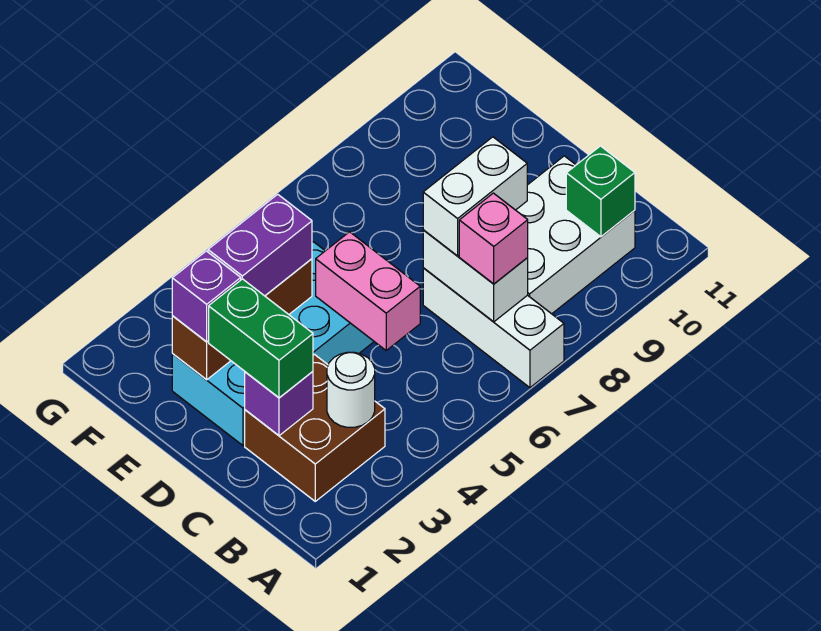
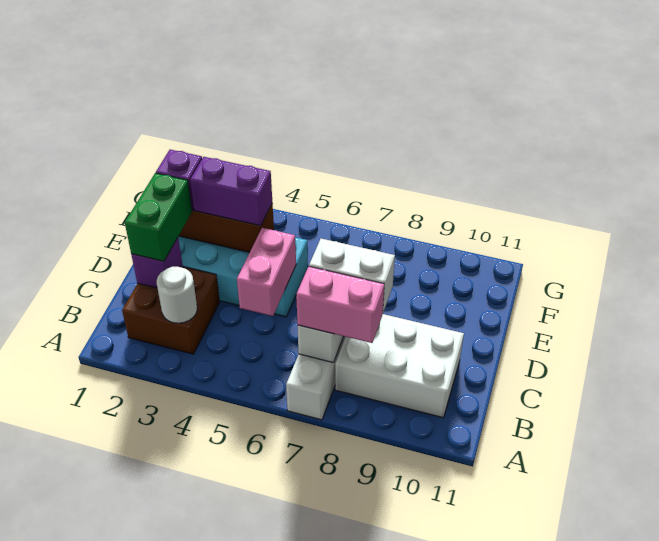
pink 1x1 brick [459,193,528,284] -> pink 1x2 brick [296,266,384,343]
green 1x1 brick [566,146,635,237] -> none

